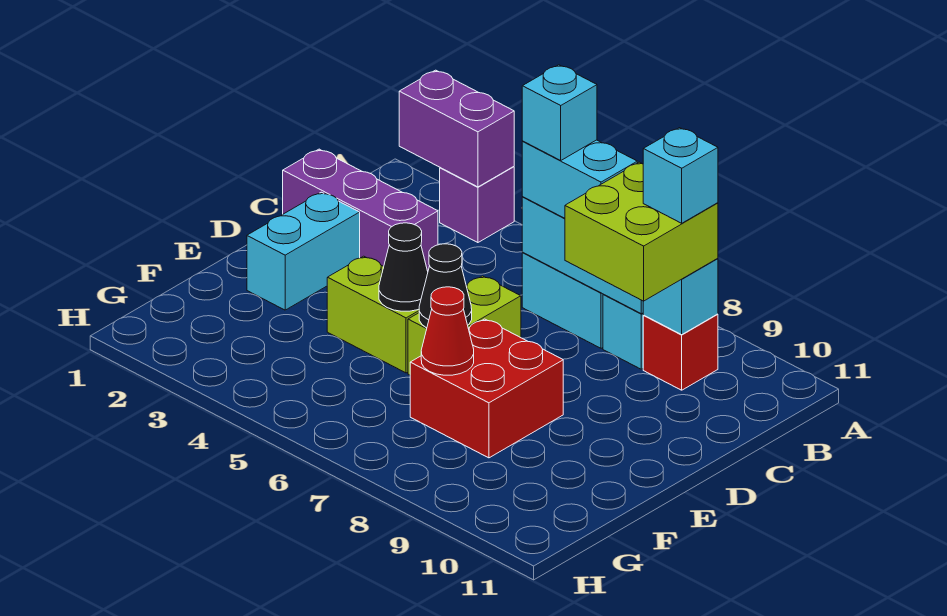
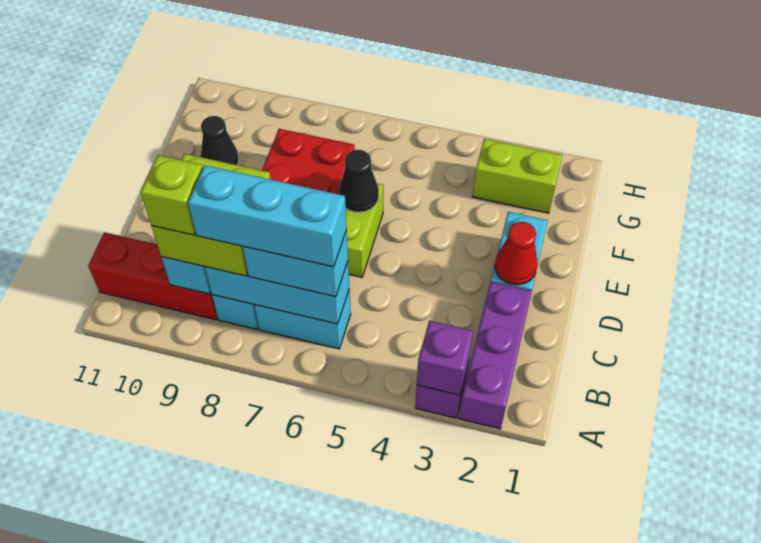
purple 1x2 brick [399,70,514,187] -> purple 1x1 brick [417,321,473,395]
cyan 1x1 brick [522,65,597,160] -> cyan 1x3 brick [188,165,347,267]
red 1x1 brick [643,314,718,390] -> red 1x3 brick [88,232,218,320]
cyan 1x1 brick [643,128,718,223] -> lime 1x1 brick [141,155,203,235]
purple 1x3 brick [283,149,438,271] -> purple 1x3 brick turned to [459,282,532,429]
lime 1x2 brick [327,256,419,373] -> lime 1x2 brick moved to [473,139,562,213]
black 1x1 cone [379,223,428,311] -> black 1x1 cone moved to [201,116,239,165]
red 1x1 cone [421,287,474,375] -> red 1x1 cone moved to [495,222,537,285]

